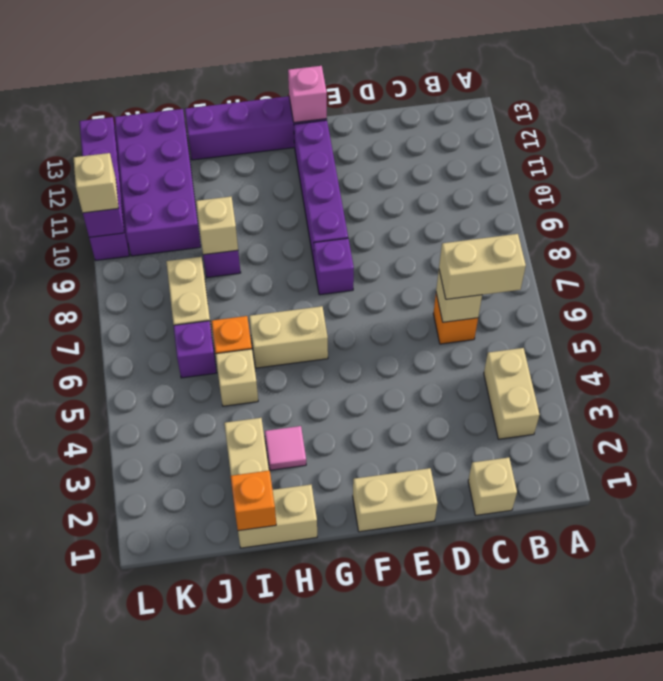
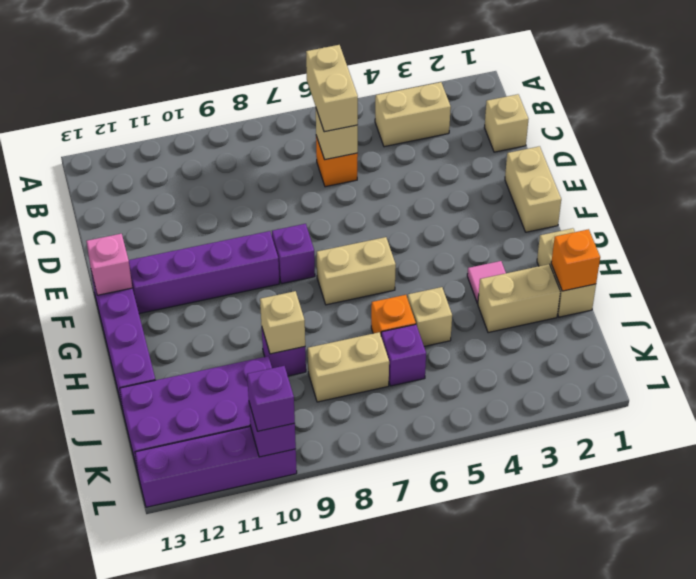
tan 1x2 brick [249,306,328,368] -> tan 1x2 brick turned to [317,237,396,305]
tan 1x1 brick [74,153,119,213] -> purple 1x1 brick [247,366,295,431]

